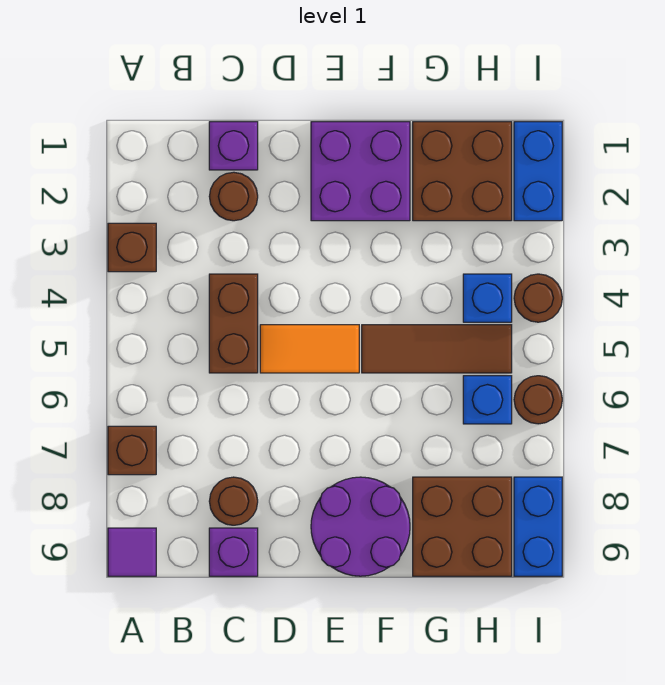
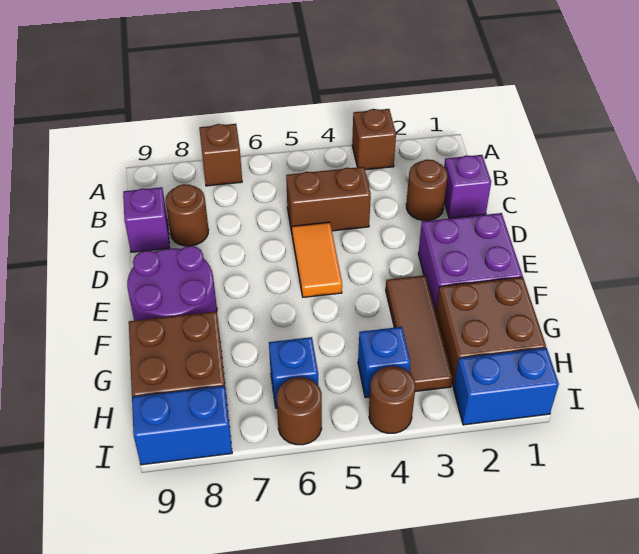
purple 1x1 tile [108,528,156,576] -> none
brown 1x3 tile [362,325,512,373] -> brown 1x3 tile moved to [386,275,452,392]

